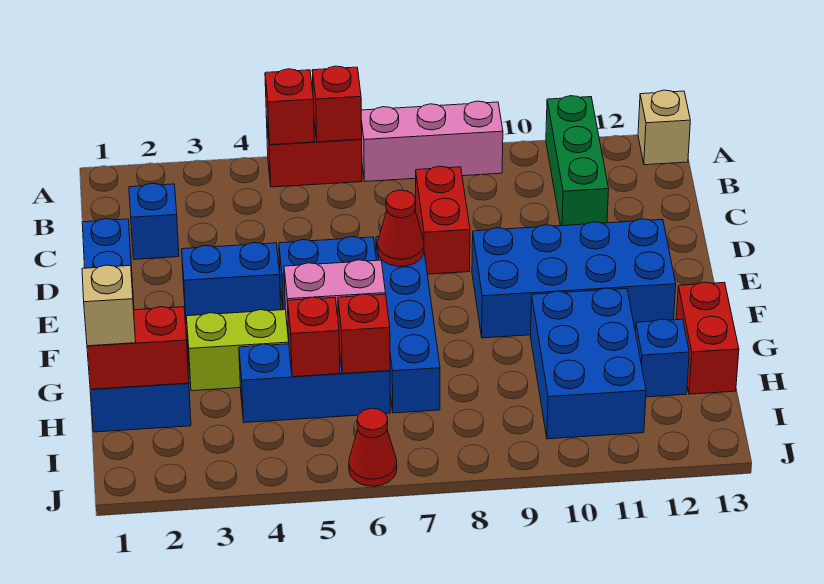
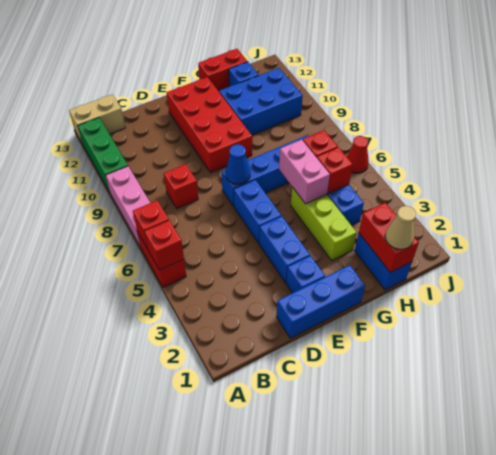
green 1x3 brick [546,96,609,226] -> green 1x3 brick turned to [78,118,128,192]
tan 1x1 brick [638,90,690,165] -> tan 1x2 brick [69,94,125,142]
blue 1x1 brick [129,183,179,259] -> blue 1x1 brick moved to [286,256,325,293]
red 1x2 brick [416,166,470,274] -> red 1x1 brick [164,164,198,209]
red 1x1 cone [378,190,424,266] -> blue 1x1 cone [226,144,250,184]
blue 2x4 brick [472,219,676,338] -> red 2x4 brick [167,77,252,173]
tan 1x1 brick [82,265,136,346] -> tan 1x1 cone [385,206,416,249]

